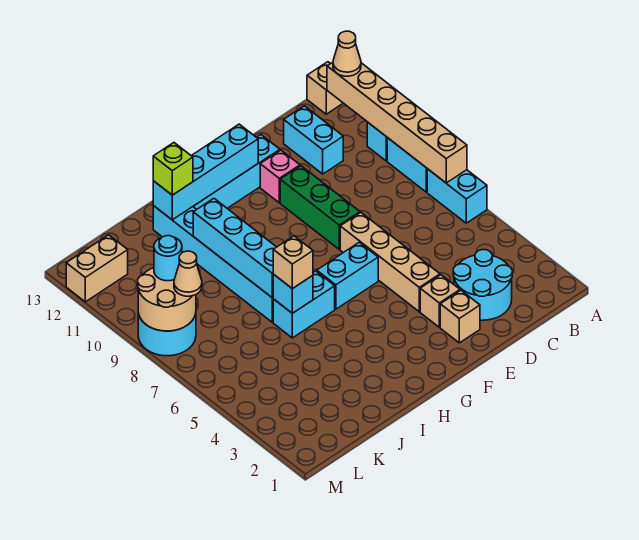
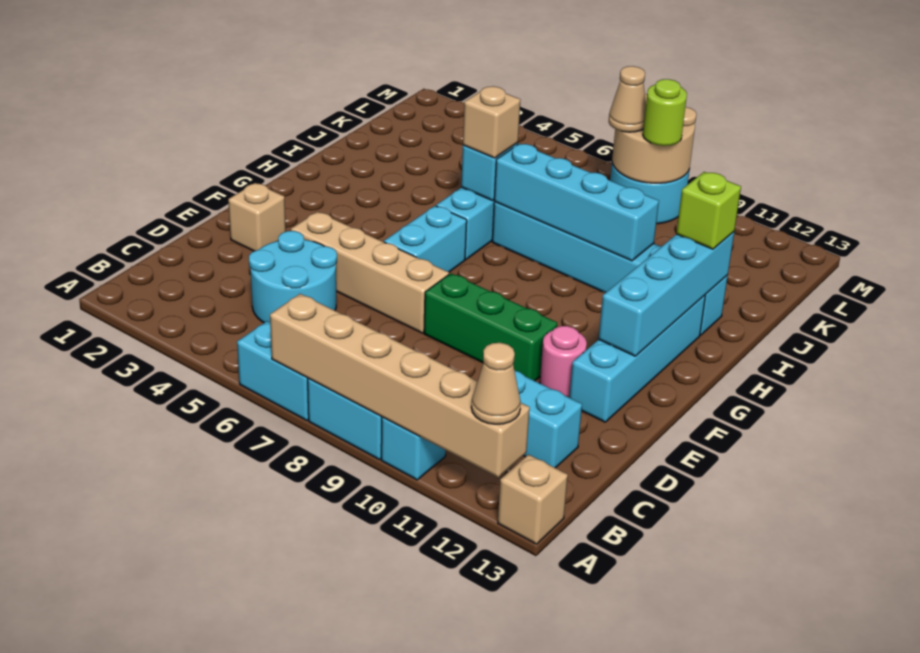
cyan 2x2 round brick [453,250,512,320] -> cyan 2x2 round brick moved to [249,231,337,323]
tan 1x1 brick [420,275,460,327] -> none
pink 1x1 brick [260,150,300,203] -> pink 1x1 round brick [540,326,587,397]
cyan 1x1 round brick [154,236,182,281] -> lime 1x1 round brick [643,79,687,146]
tan 1x2 brick [66,235,128,302] -> none

